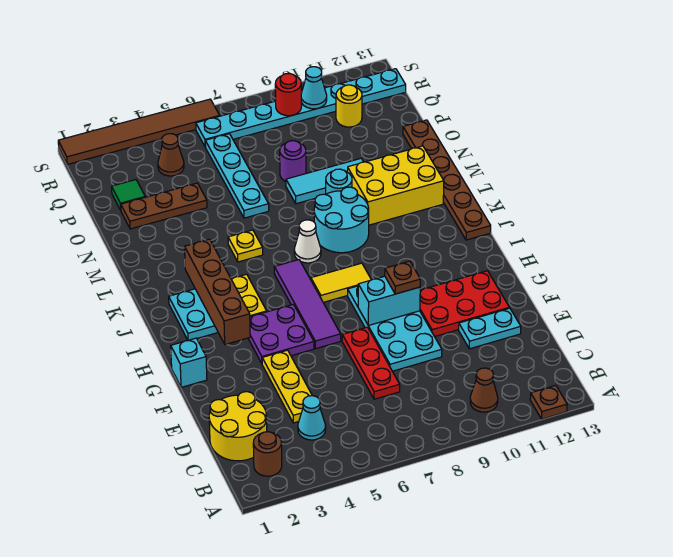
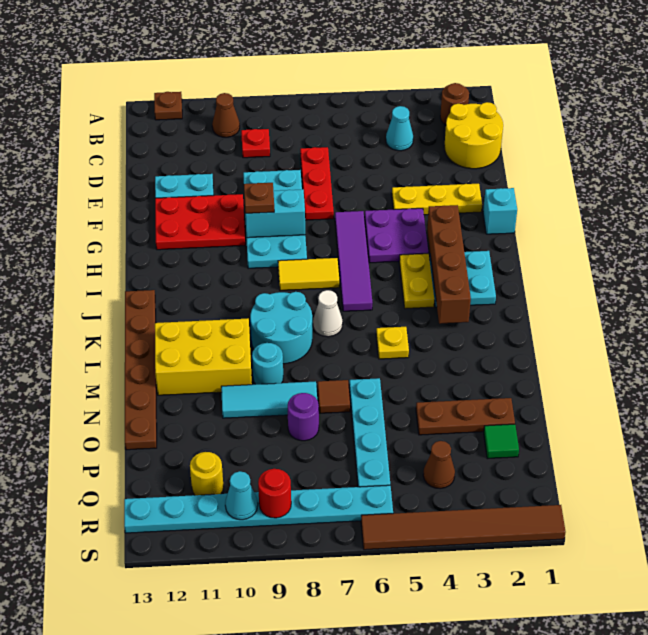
none -> red 1x1 plate [241,129,270,158]
yellow 1x3 plate [262,350,312,423] -> yellow 1x3 plate turned to [392,184,482,215]
none -> brown 1x1 tile [318,380,350,413]

